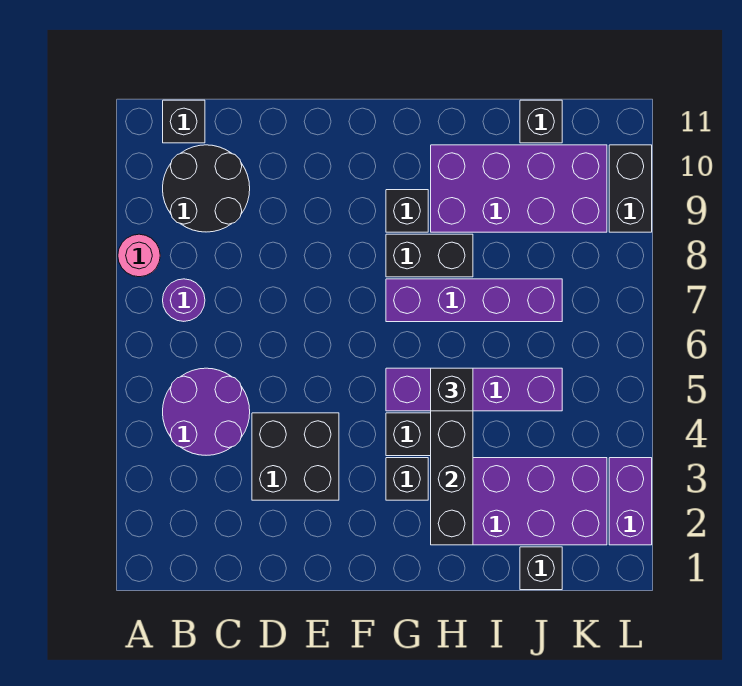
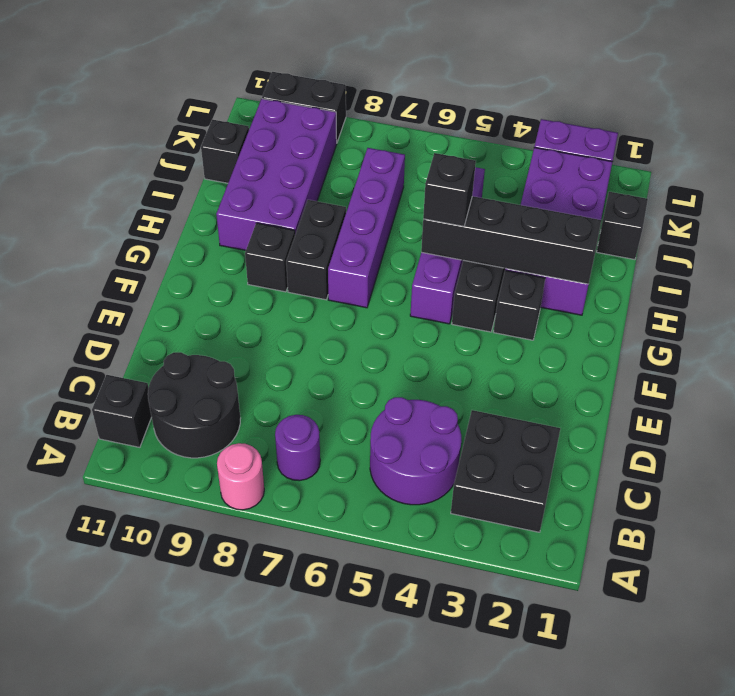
black 2x2 brick [252,413,339,500] -> black 2x2 brick moved to [451,410,560,532]

